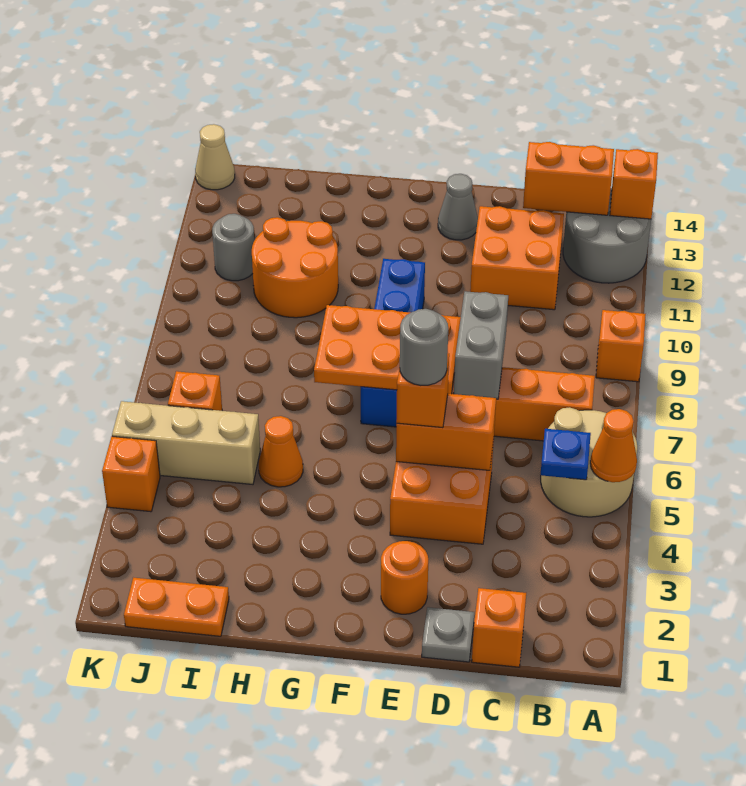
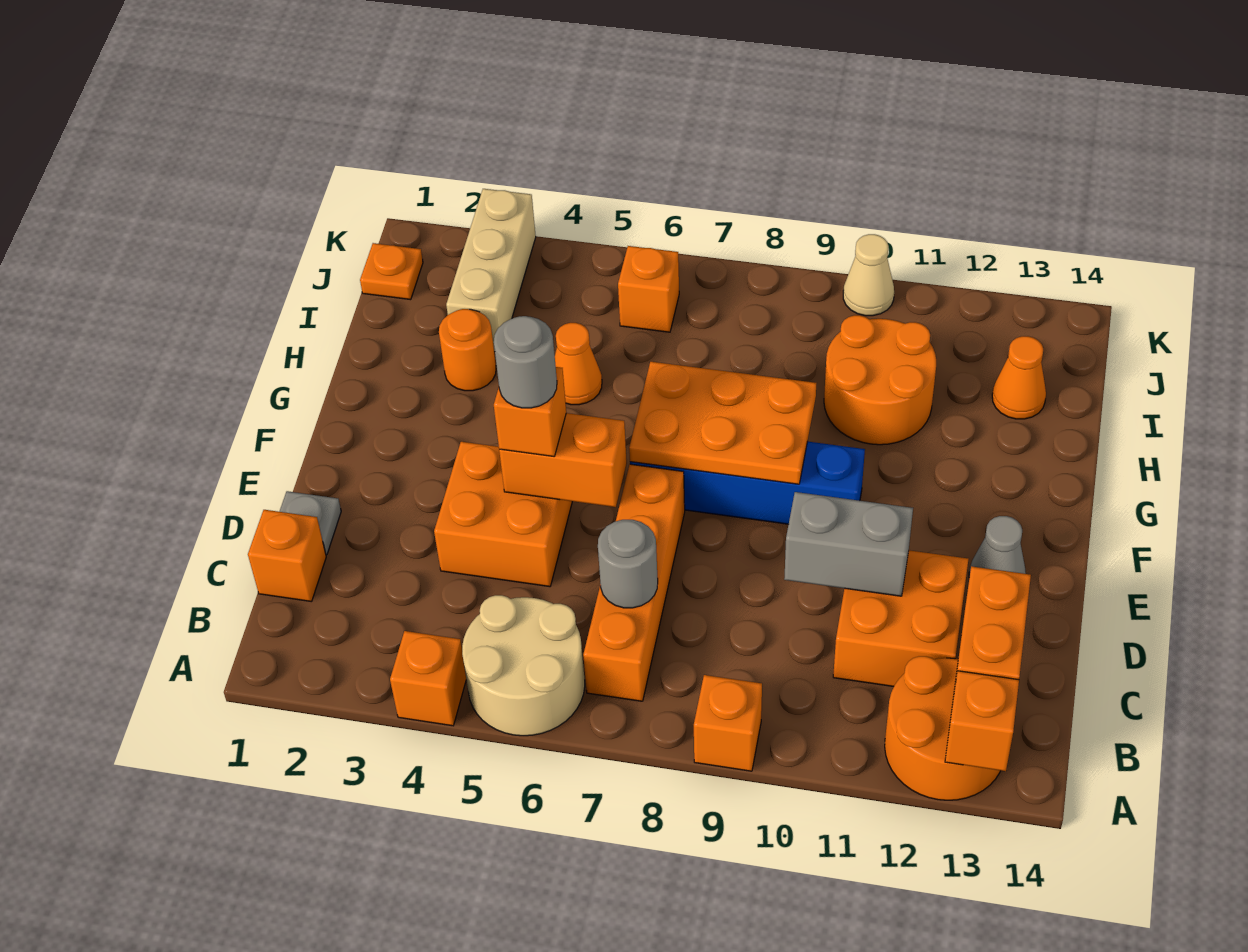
orange 1x1 cone [590,409,637,482] -> orange 1x1 cone moved to [992,336,1046,419]
grey 2x2 round brick [563,188,651,283] -> orange 2x2 round brick [885,656,1001,800]
blue 1x1 plate [541,429,591,480] -> none
orange 1x2 brick [396,394,496,470] -> orange 1x2 brick turned to [499,413,627,507]
grey 1x2 brick [454,291,508,399] -> grey 1x2 brick moved to [784,492,913,596]
orange 1x1 round brick [381,541,428,614] -> orange 1x1 round brick moved to [439,309,496,391]
orange 2x3 plate [314,305,461,394] -> orange 2x3 plate turned to [629,362,816,484]
orange 1x2 plate [124,578,229,636] -> orange 1x1 plate [360,243,423,300]
tan 1x3 brick [112,401,260,484] -> tan 1x3 brick moved to [446,189,536,352]
grey 1x1 round brick [212,214,254,281] -> grey 1x1 round brick moved to [598,520,658,608]
orange 1x1 brick [102,436,160,512] -> orange 1x1 brick moved to [390,631,466,726]
tan 1x1 cone [195,124,235,190] -> tan 1x1 cone moved to [843,234,894,316]

